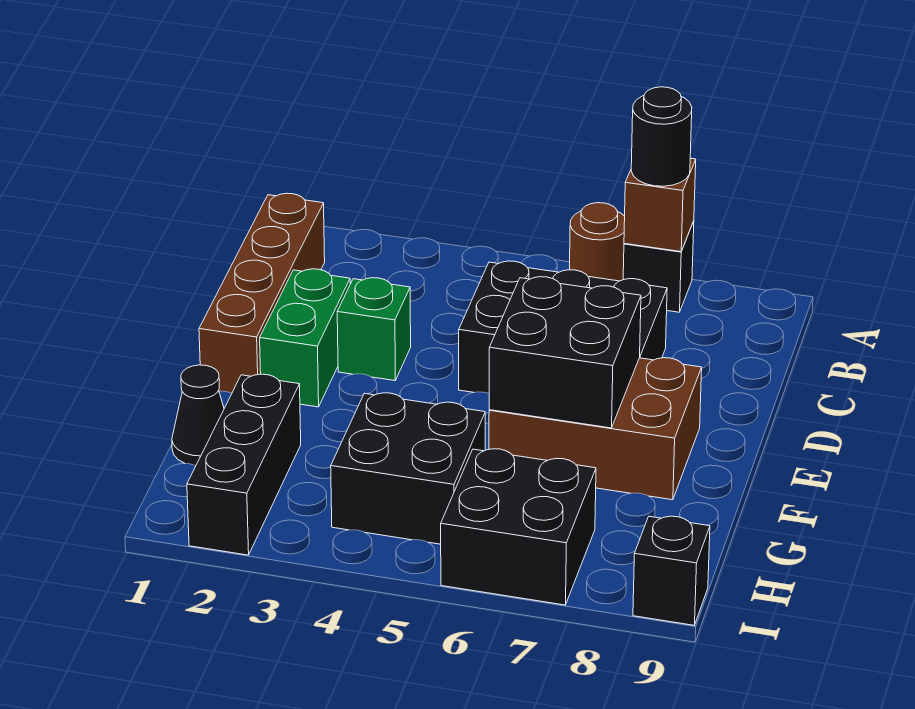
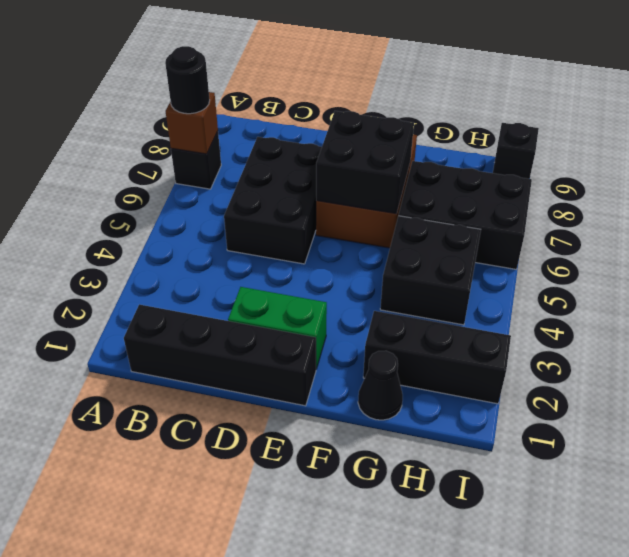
brown 1x1 round brick [570,203,625,281] -> none
brown 1x4 brick [199,193,325,393] -> black 1x4 brick [124,304,316,406]
green 1x1 brick [337,278,411,381] -> none
black 2x2 brick [441,449,596,605] -> black 2x3 brick [399,161,532,269]

